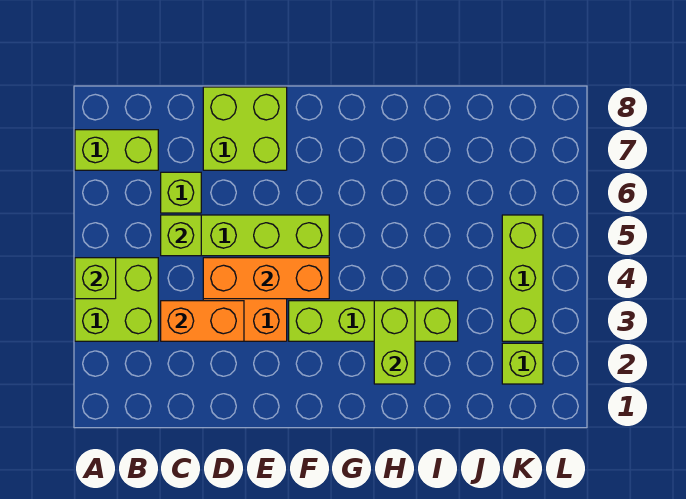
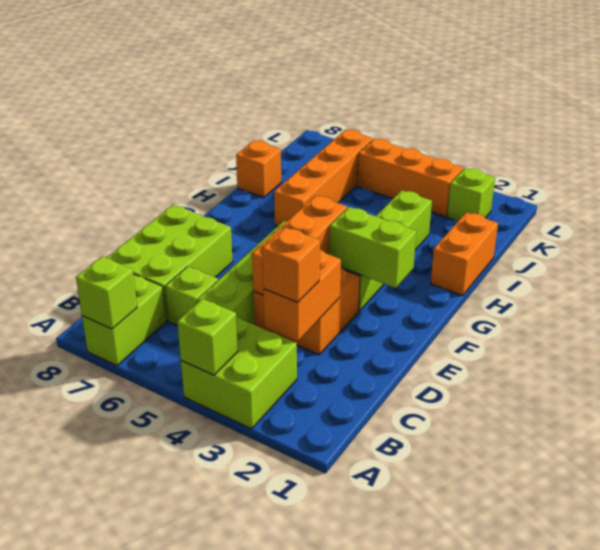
none -> orange 1x1 brick [262,227,320,302]
lime 1x1 brick [161,215,201,256] -> lime 1x1 brick moved to [76,257,137,329]
lime 2x2 brick [203,87,287,170] -> lime 2x3 brick [106,205,233,321]
none -> orange 1x2 brick [431,212,498,296]
lime 1x2 brick [374,301,415,384] -> lime 1x2 brick moved to [329,207,416,288]
none -> orange 1x4 brick [274,129,373,227]
none -> orange 1x1 brick [236,140,281,198]
lime 1x3 brick [502,215,543,341] -> orange 1x3 brick [357,139,463,217]

